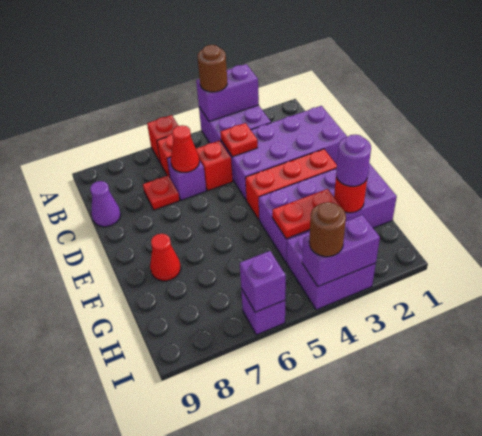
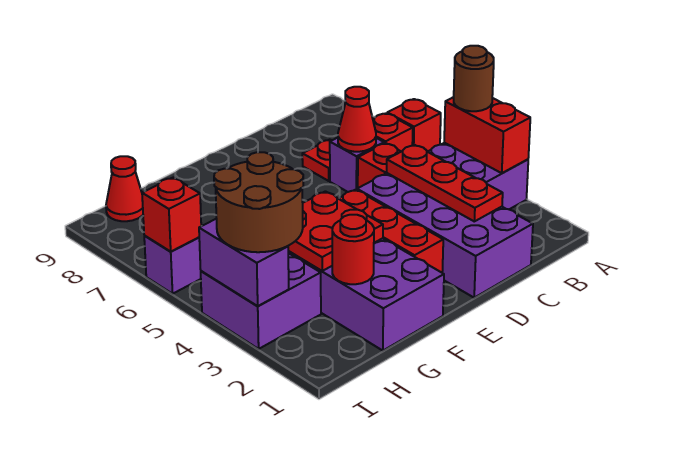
purple 1x2 brick [196,64,259,122] -> red 1x2 brick [444,97,530,173]
red 1x1 plate [220,123,258,157] -> red 1x3 plate [387,145,503,221]
purple 1x1 cone [90,181,121,227] -> none
red 1x1 cone [150,234,181,281] -> red 1x1 cone moved to [106,156,143,221]
purple 1x1 round brick [336,134,371,186] -> none
red 1x2 plate [272,189,342,239] -> red 2x2 plate [288,191,383,271]
brown 1x1 round brick [309,202,346,257] -> brown 2x2 round brick [214,152,303,252]
purple 1x1 brick [240,251,286,312] -> red 1x1 brick [142,177,201,251]

